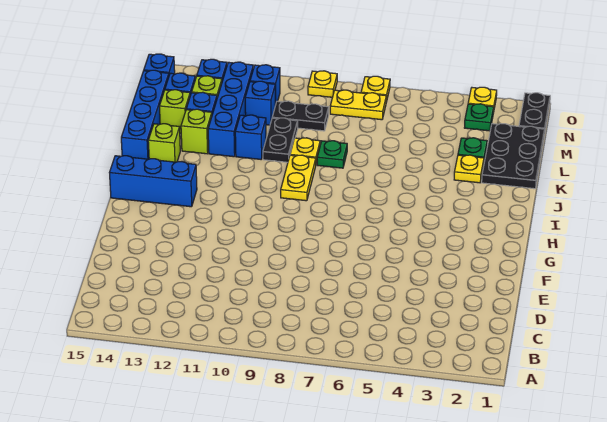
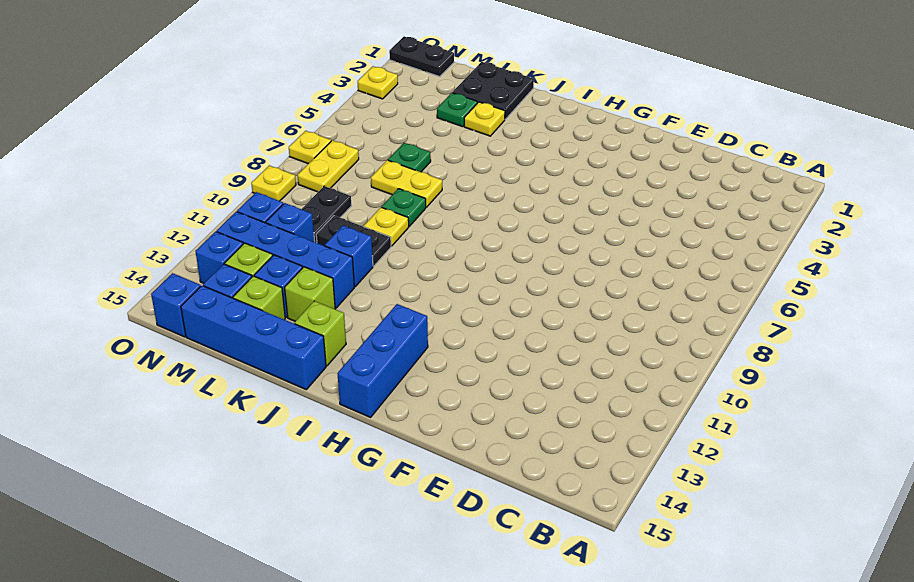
yellow 1x2 plate [281,155,316,201] -> yellow 1x2 plate moved to [371,160,442,207]
black 2x3 plate [482,124,545,189] -> black 2x2 plate [452,62,534,119]
green 1x1 plate [464,104,494,131] -> green 1x1 plate moved to [388,143,431,172]

